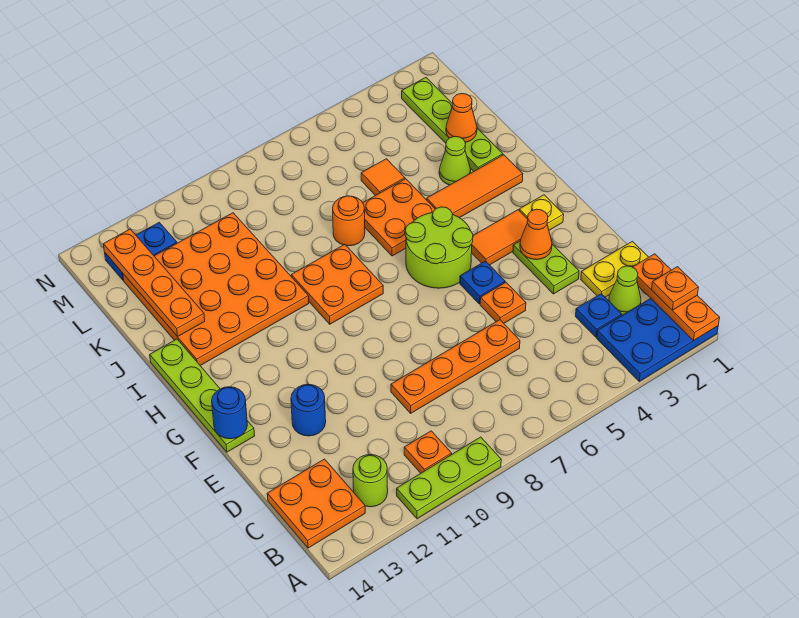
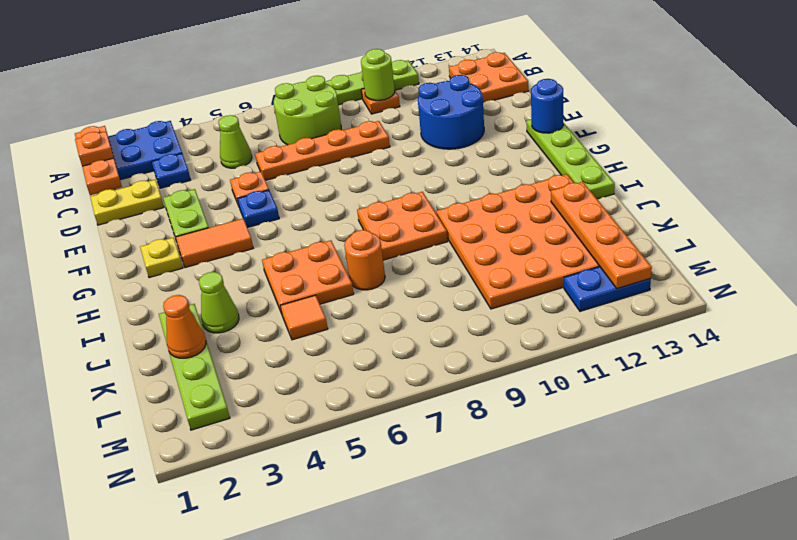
lime 1x1 round brick [353,455,388,507] -> lime 1x1 round brick moved to [361,49,395,101]
lime 1x1 cone [609,266,641,315] -> lime 1x1 cone moved to [219,115,252,168]
blue 1x1 round brick [291,384,326,436] -> blue 2x2 round brick [418,75,484,149]
orange 1x1 cone [520,209,552,260] -> none
lime 2x2 round brick [405,207,473,288] -> lime 2x2 round brick moved to [274,76,341,145]
orange 1x3 tile [427,155,523,218] -> none

